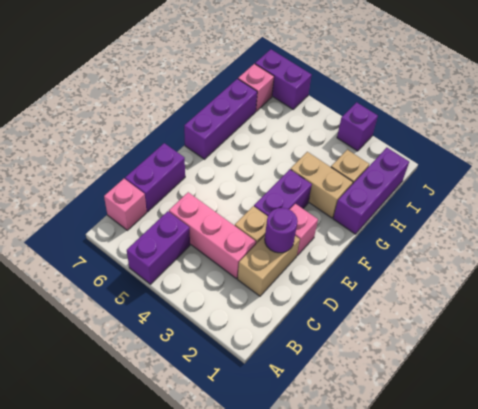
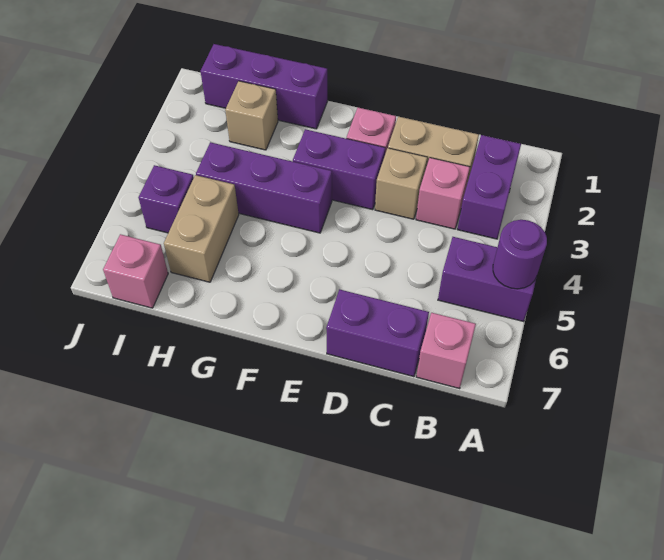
pink 1x3 brick [169,192,256,279] -> pink 1x1 brick [416,158,470,229]
purple 1x1 round brick [265,208,298,253] -> purple 1x1 round brick moved to [493,220,547,289]
purple 1x3 brick [184,79,257,159] -> purple 1x3 brick moved to [196,142,332,233]
tan 1x2 brick [291,152,353,218] -> tan 1x2 brick moved to [164,175,239,282]
purple 1x1 brick [337,102,378,151] -> purple 1x1 brick moved to [138,165,194,233]
purple 1x2 brick [255,49,312,109] -> purple 1x2 brick moved to [457,135,521,239]

